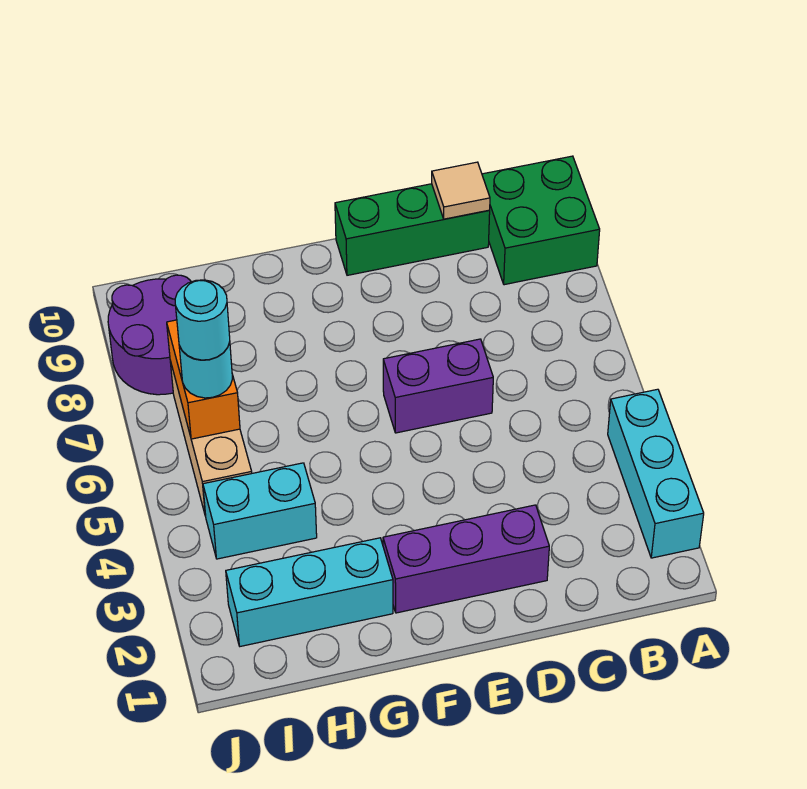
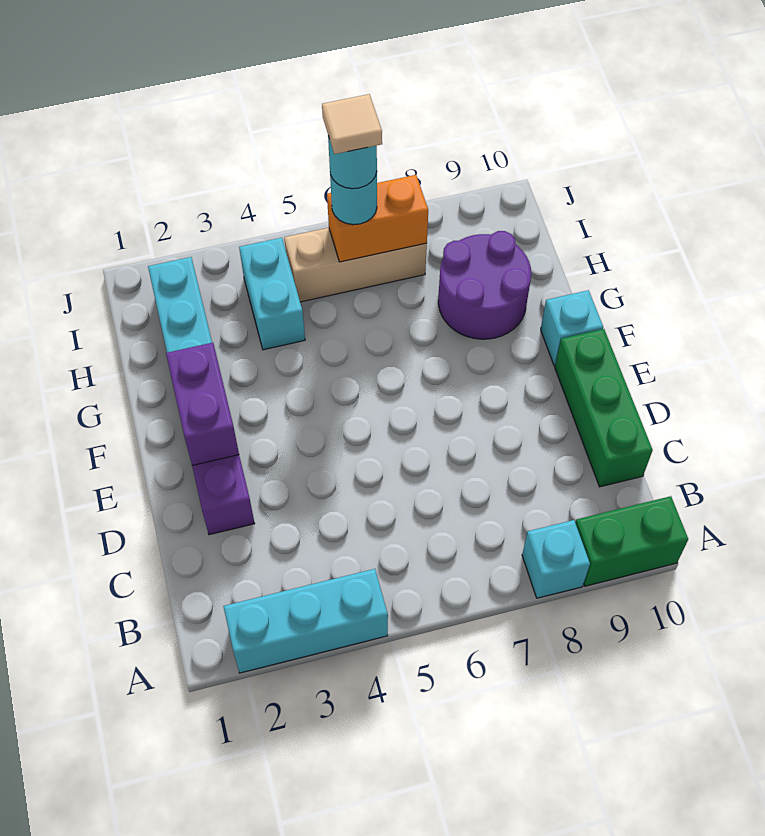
none -> cyan 1x1 brick [522,520,590,598]
green 2x2 brick [482,156,600,285] -> green 1x2 brick [576,496,688,586]
tan 1x1 tile [432,162,490,219] -> tan 1x1 tile moved to [322,94,382,154]
purple 1x2 brick [383,339,493,433] -> purple 1x2 brick moved to [166,343,239,465]
none -> cyan 1x1 brick [541,290,603,366]
purple 2x2 round brick [108,275,191,395] -> purple 2x2 round brick moved to [438,231,531,339]

